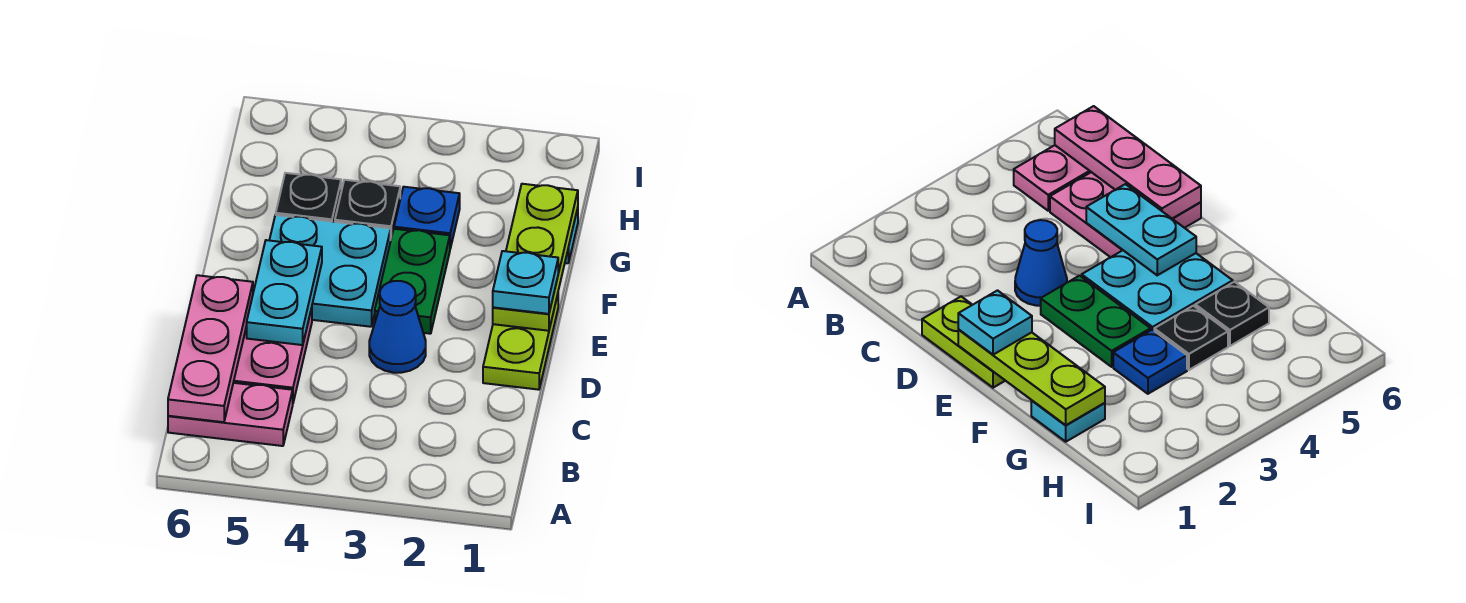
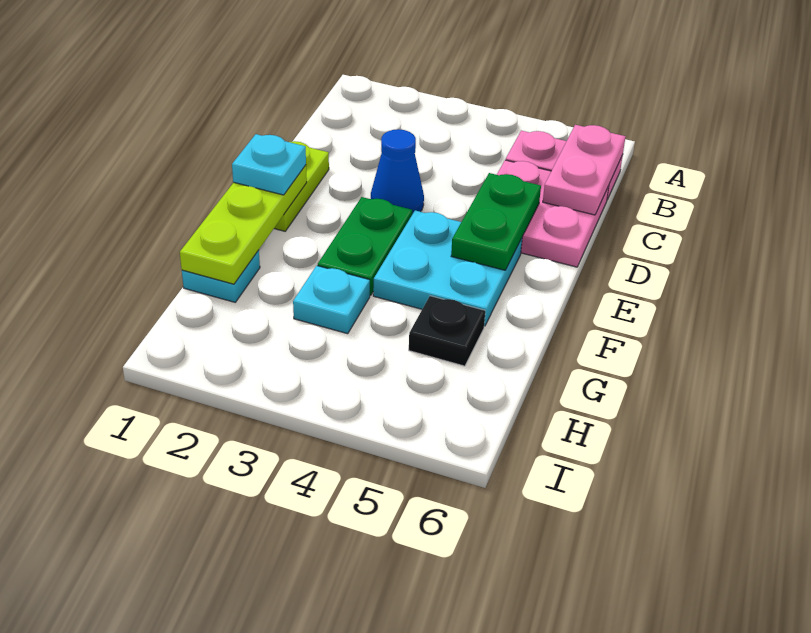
pink 1x3 plate [168,275,253,422] -> pink 1x2 plate [543,125,626,215]
cyan 1x2 plate [247,240,322,345] -> green 1x2 plate [451,173,541,270]
blue 1x1 plate [394,187,460,248] -> cyan 1x1 plate [293,266,370,334]
black 1x1 plate [335,180,400,237] -> none

